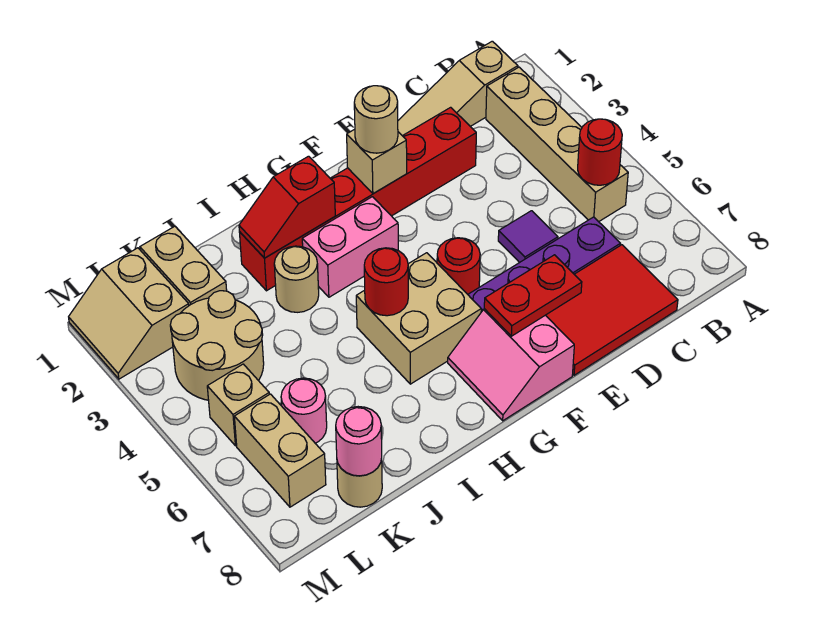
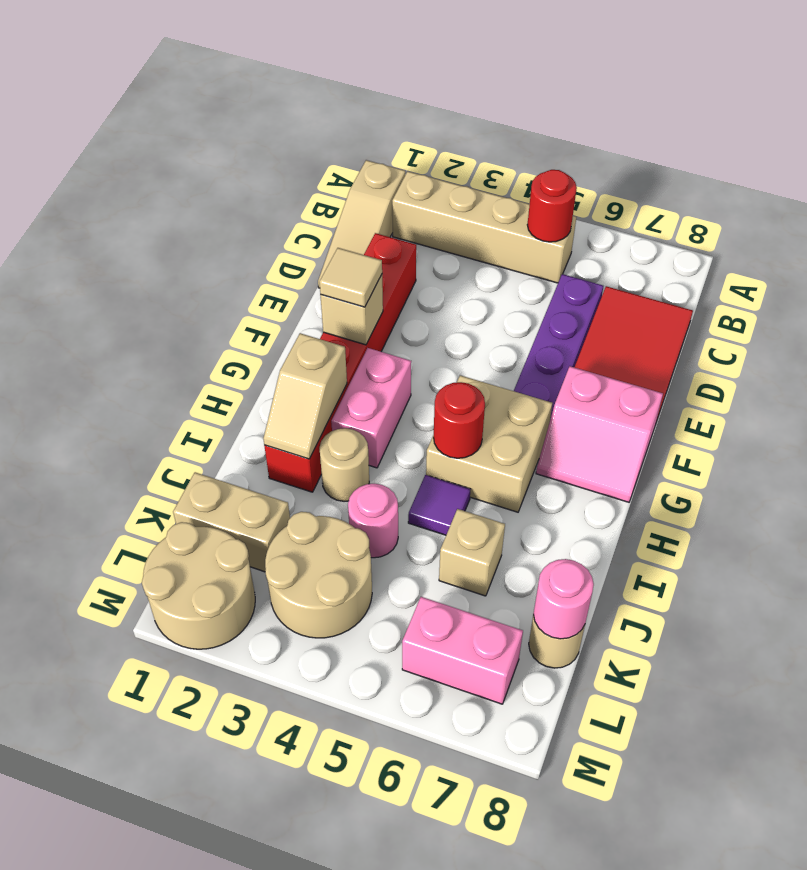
purple 1x1 tile [498,211,558,263] -> purple 1x1 tile moved to [408,475,471,535]
red 1x2 plate [484,255,582,336] -> none
tan 1x1 round brick [354,86,398,153] -> tan 1x1 tile [319,248,382,307]
red 1x1 round brick [437,238,480,294] -> none
red 1x2 slope [239,156,335,258] -> tan 1x2 slope [263,333,347,459]
pink 1x1 round brick [281,378,327,443] -> pink 1x1 round brick moved to [348,484,398,558]
tan 2x2 slope [69,248,189,379] -> tan 2x2 round brick [142,522,255,649]
tan 1x1 brick [207,364,269,446] -> tan 1x1 brick moved to [439,509,505,596]
tan 1x2 brick [234,394,326,507] -> pink 1x2 brick [402,597,523,704]

